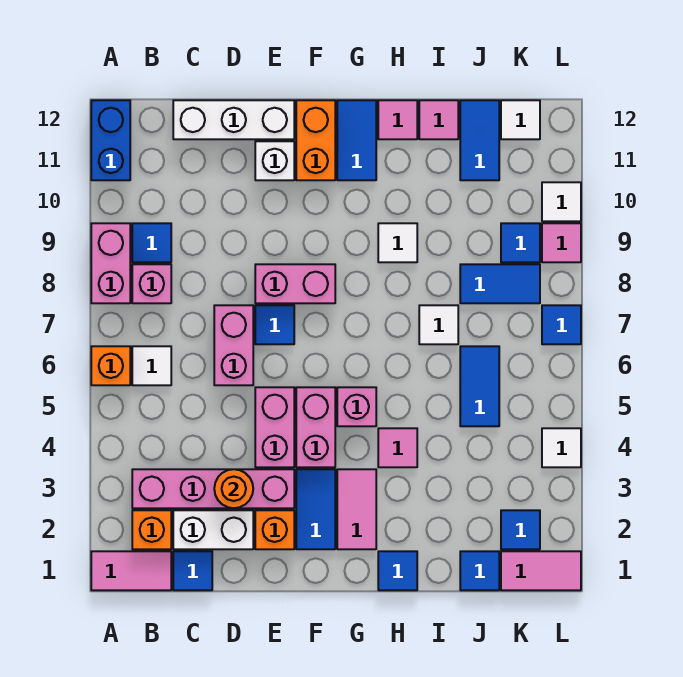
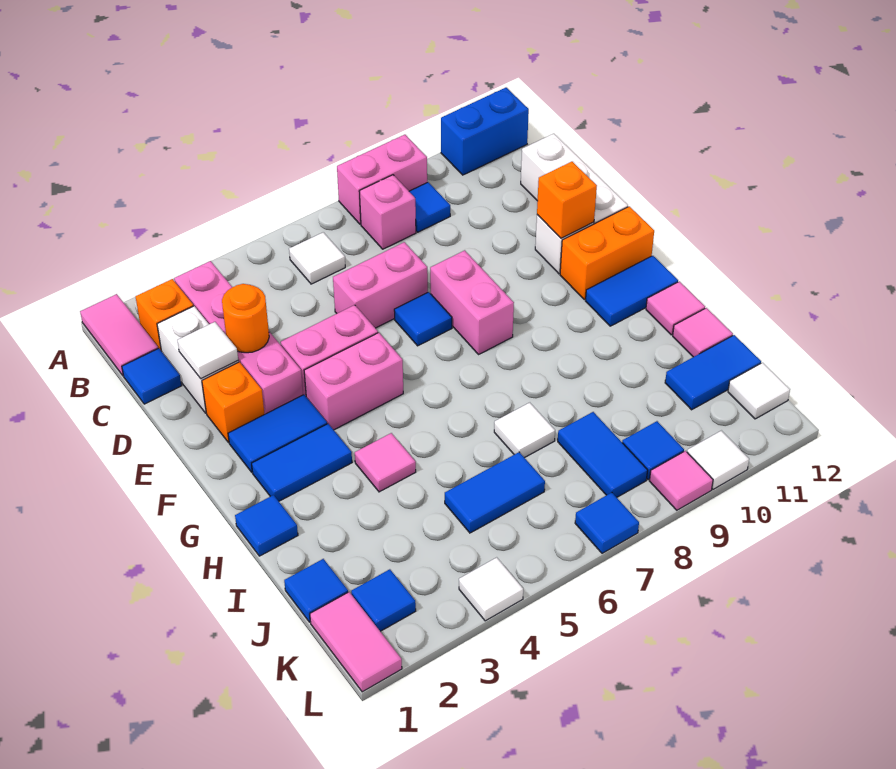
orange 1x1 brick [91,346,130,385] -> orange 1x1 brick moved to [537,162,597,238]
pink 1x2 tile [337,469,376,549] -> blue 1x2 tile [252,424,352,501]
pink 1x1 brick [337,387,376,426] -> none
white 1x1 tile [378,223,417,262] -> white 1x1 tile moved to [177,322,238,379]

